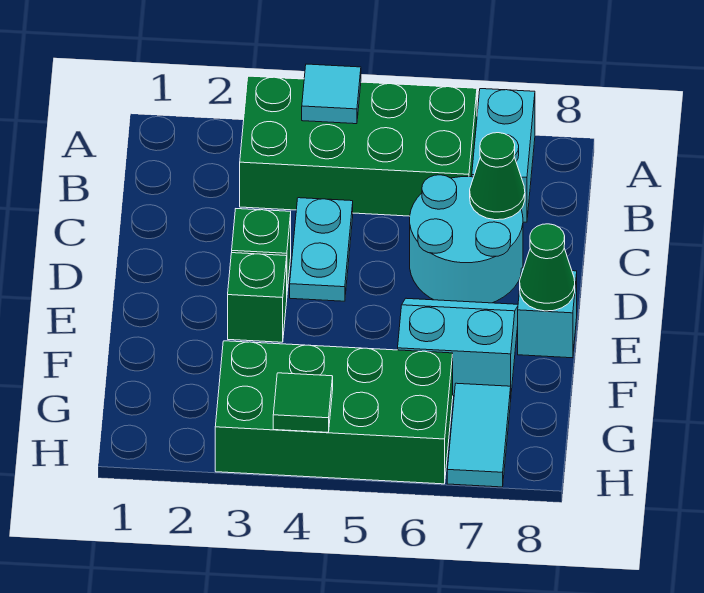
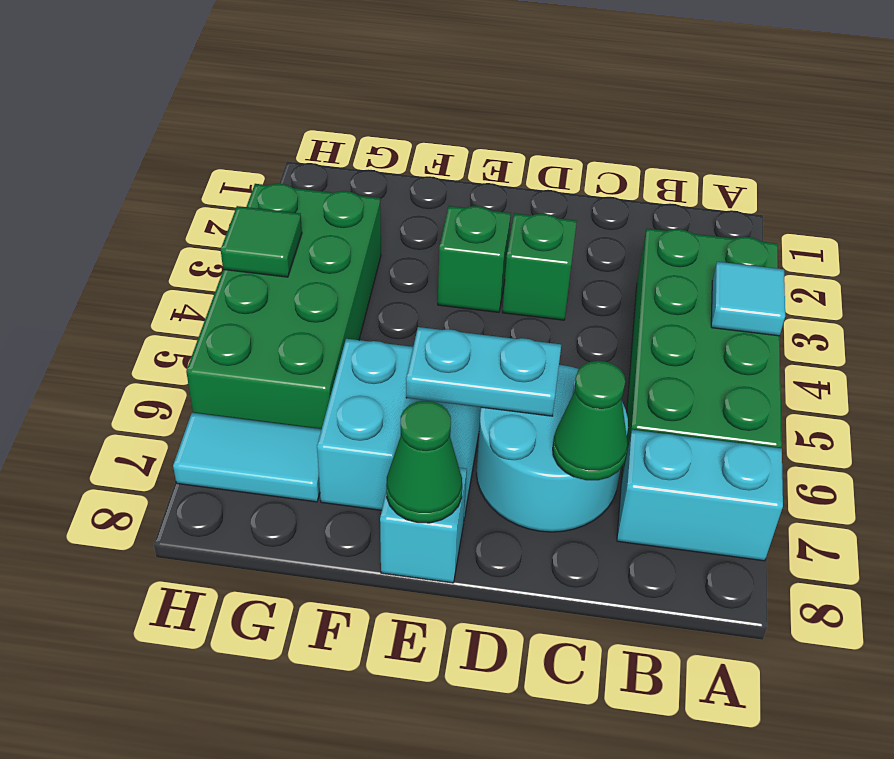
cyan 1x2 plate [290,198,353,301] -> cyan 1x2 plate moved to [406,327,561,416]

